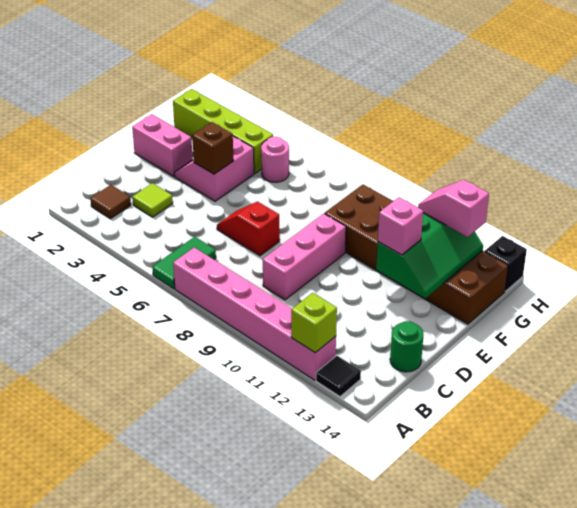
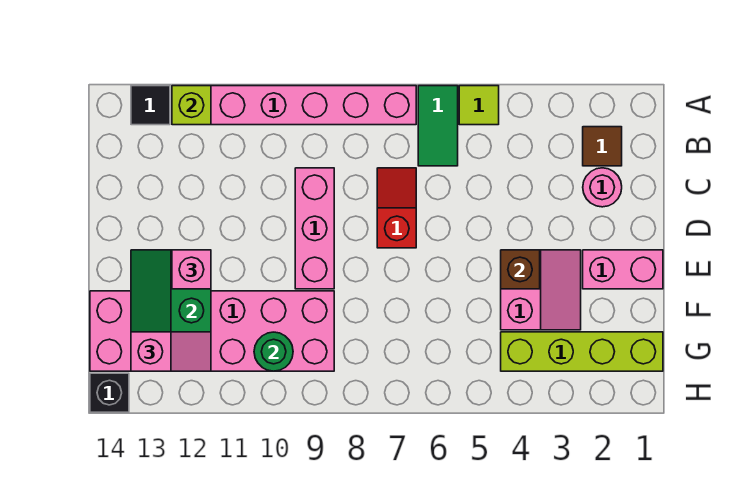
lime 1x1 tile [132,183,173,217] -> lime 1x1 tile moved to [459,86,499,125]
green 1x1 round brick [390,321,423,372] -> green 1x1 round brick moved to [254,332,293,371]
red 1x2 slope [217,202,280,256] -> red 1x2 slope turned to [377,168,416,248]
brown 2x6 brick [325,184,508,324] -> pink 2x6 brick [90,291,334,371]
pink 1x1 round brick [261,137,289,182] -> pink 1x1 round brick moved to [583,168,622,207]

